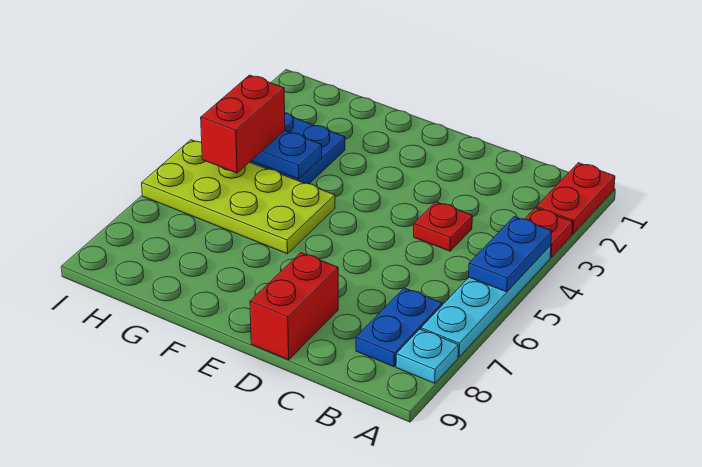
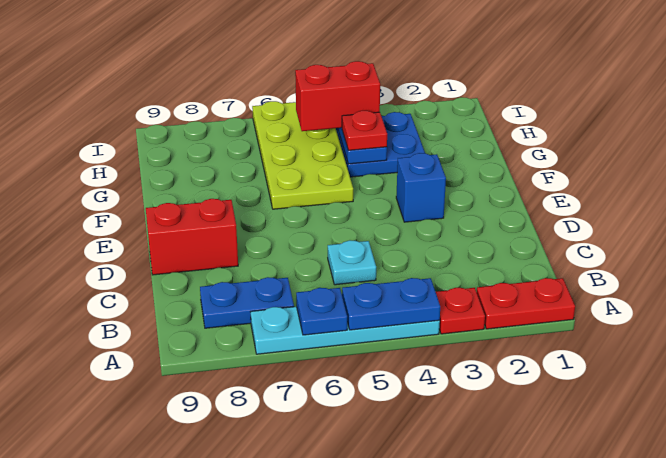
none -> blue 1x1 plate [296,288,347,335]
cyan 1x1 plate [396,329,458,383] -> cyan 1x1 plate moved to [328,240,376,285]
red 1x1 plate [414,202,472,251] -> red 1x1 plate moved to [342,111,387,150]
none -> blue 1x1 brick [396,153,446,222]

